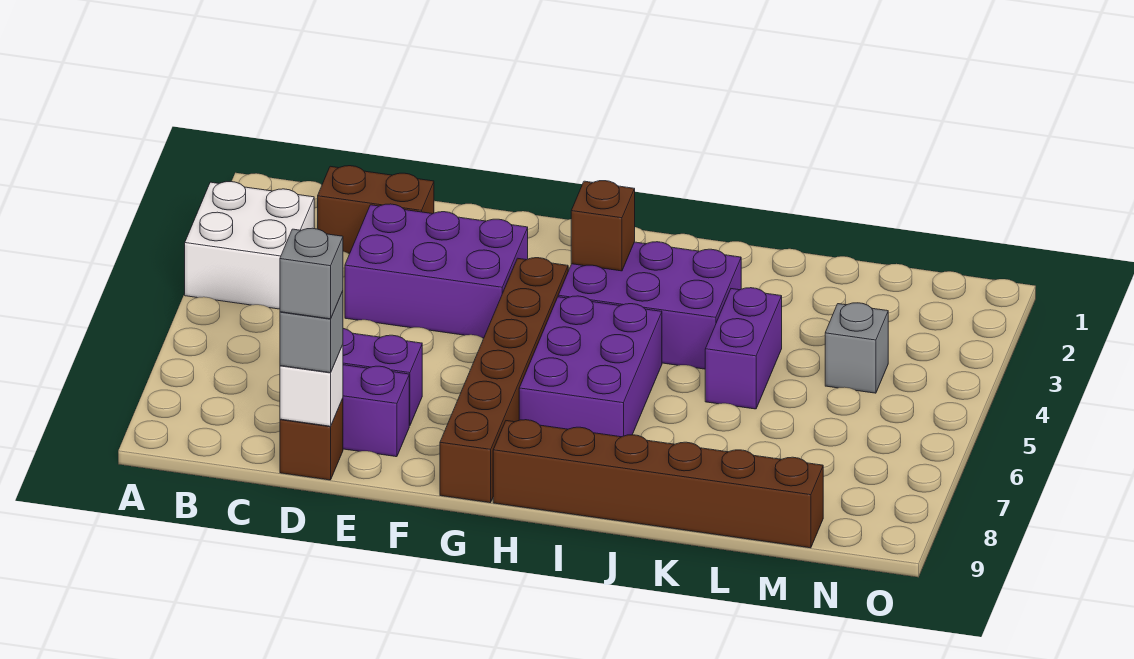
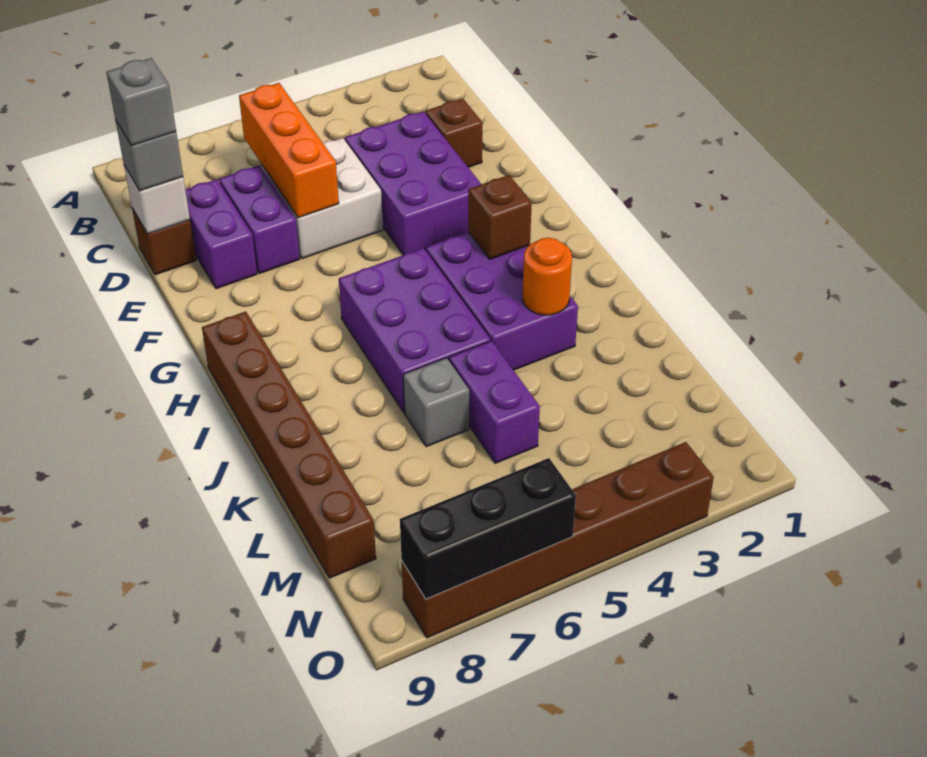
white 2x2 brick [185,182,314,309] -> white 2x2 brick moved to [262,138,383,259]
brown 1x2 brick [318,166,434,254] -> brown 1x1 brick [425,98,482,167]
none -> orange 1x3 brick [239,83,339,218]
brown 1x6 brick [440,258,568,503] -> brown 1x6 brick moved to [402,442,714,638]
purple 2x3 brick [519,296,662,437] -> purple 2x3 brick turned to [339,248,491,412]
none -> orange 1x1 round brick [523,238,572,315]
purple 1x2 brick [705,288,782,409] -> purple 1x2 brick turned to [449,341,540,463]
grey 1x1 brick [825,303,888,393] -> grey 1x1 brick moved to [403,358,469,447]
none -> black 1x3 brick [400,458,576,599]

